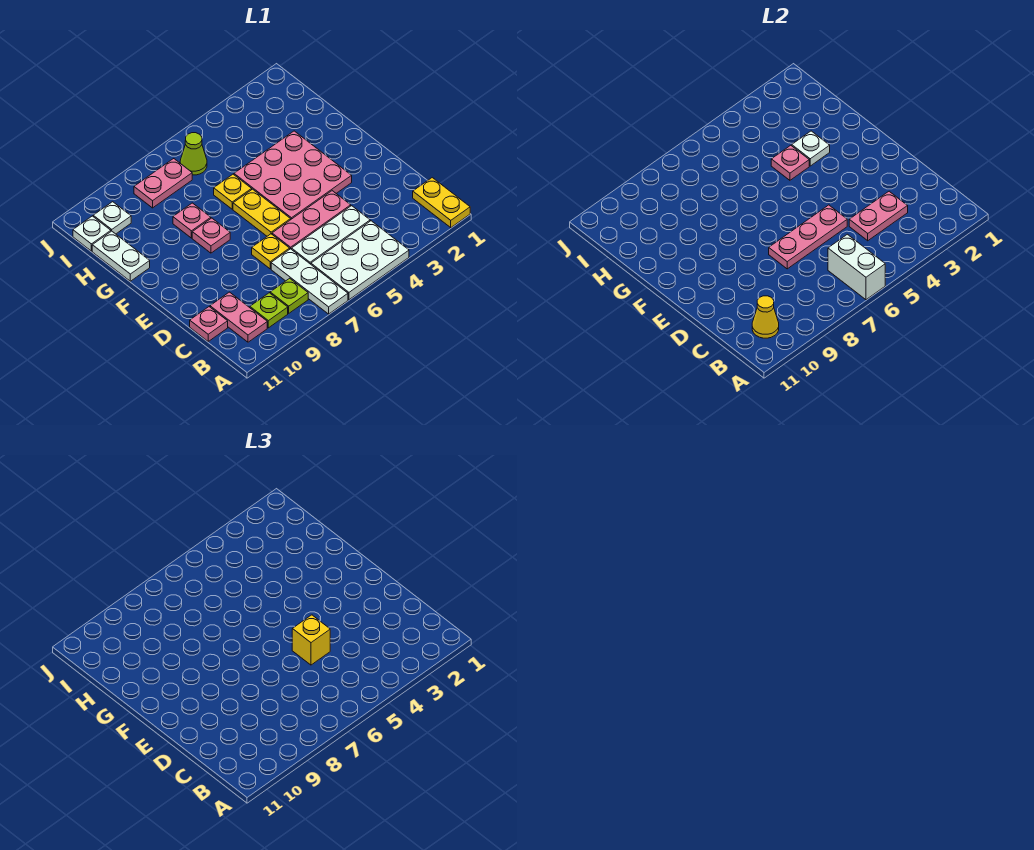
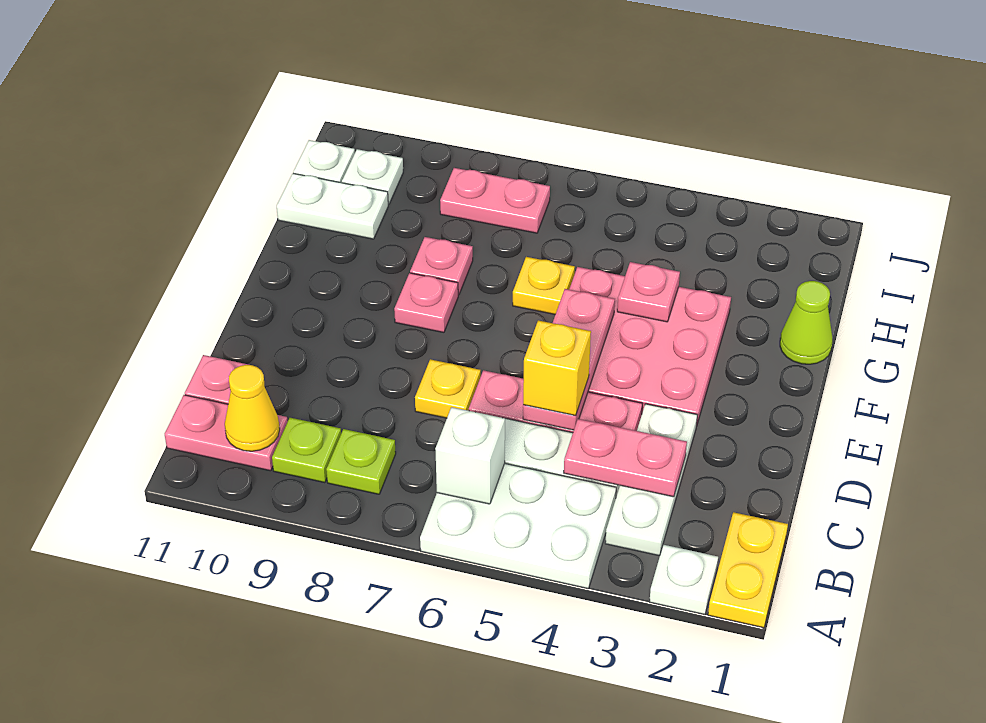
white 1x2 brick [828,234,885,300] -> white 1x1 brick [435,407,505,504]
white 1x3 plate [271,249,348,314] -> white 1x3 plate moved to [605,404,697,556]
pink 1x2 plate [210,292,267,342] -> pink 1x2 plate turned to [165,395,288,471]
pink 1x3 plate [769,205,847,269] -> pink 1x3 plate turned to [523,289,615,430]
yellow 1x2 plate [233,189,291,236] -> none
white 1x1 plate [792,131,830,166] -> white 1x1 plate moved to [649,545,718,615]
white 1x2 plate [92,231,150,281] -> white 1x2 plate turned to [277,173,388,239]
lime 1x1 cone [180,133,207,175] -> lime 1x1 cone moved to [780,281,832,364]

